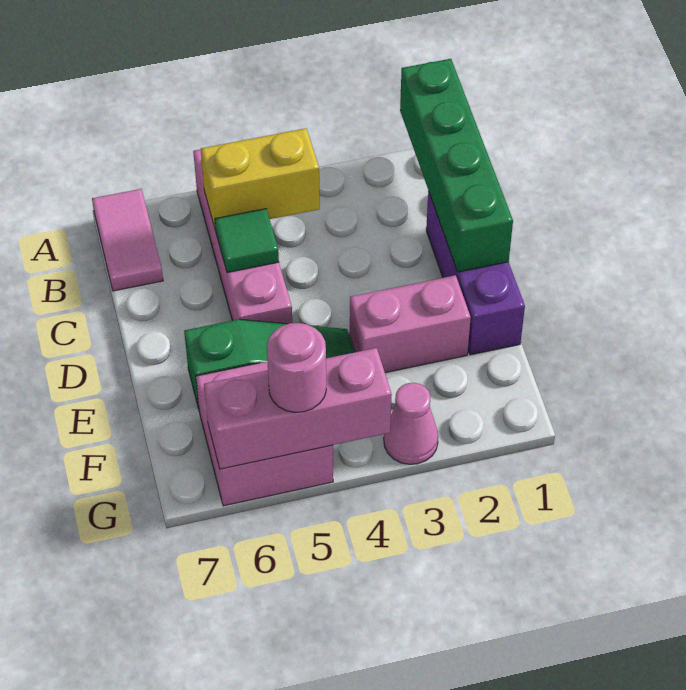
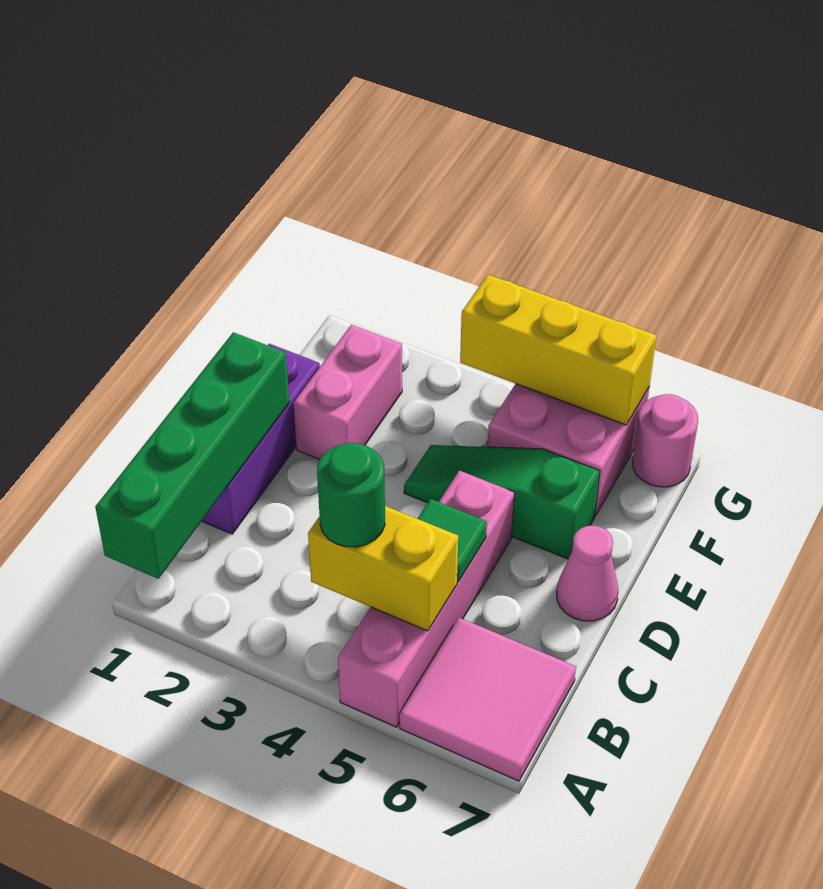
pink 1x2 tile [92,189,163,291] -> pink 2x2 tile [399,618,576,781]
none -> green 1x1 round brick [317,443,385,547]
pink 1x2 brick [350,275,471,373] -> pink 1x2 brick turned to [293,325,402,459]
pink 1x1 cone [384,383,438,464] -> pink 1x1 cone moved to [556,526,618,621]
pink 1x3 brick [204,348,392,469] -> yellow 1x3 brick [460,275,657,425]
pink 1x1 round brick [267,323,326,412] -> pink 1x1 round brick moved to [632,394,698,487]

